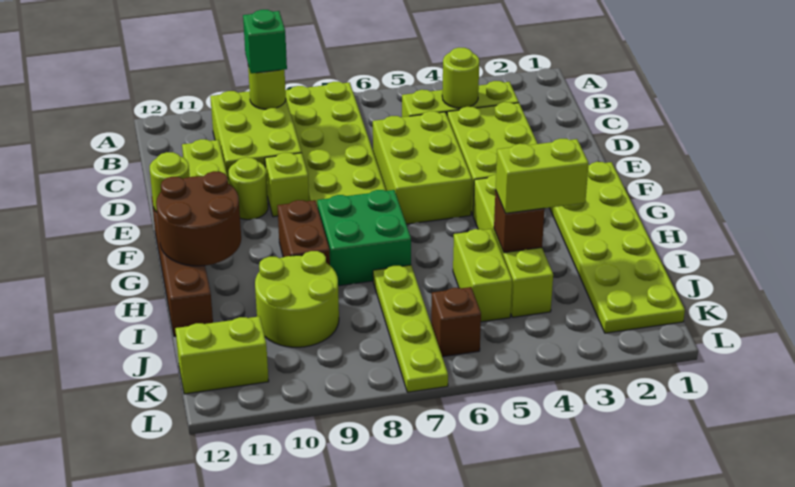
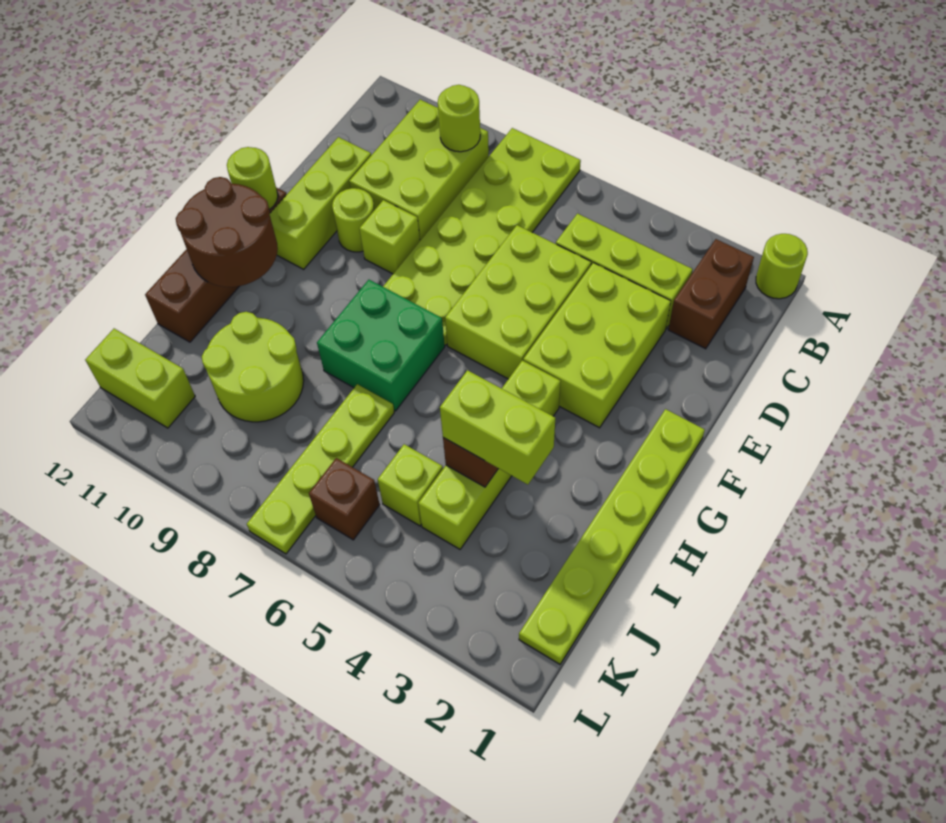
green 1x1 brick [243,10,287,73] -> none
lime 1x1 round brick [442,48,479,108] -> lime 1x1 round brick moved to [756,234,808,299]
lime 2x6 plate [550,162,685,333] -> lime 1x6 plate [519,409,705,664]
brown 1x2 brick [277,200,330,265] -> brown 1x2 brick moved to [668,239,754,349]
lime 1x2 brick [453,229,512,322] -> lime 1x1 brick [378,444,443,526]

